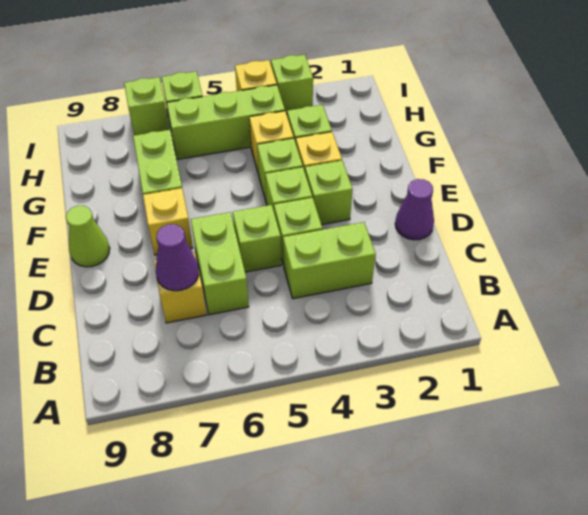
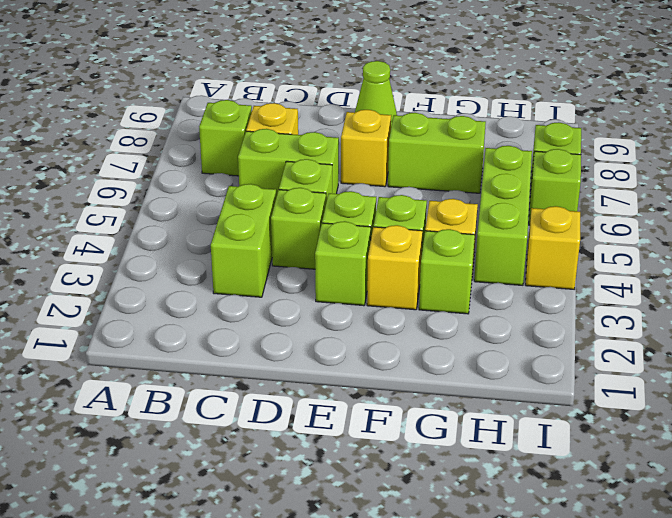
purple 1x1 cone [155,224,199,291] -> none
purple 1x1 cone [395,179,434,240] -> none
lime 1x1 brick [271,55,313,114] -> lime 1x1 brick moved to [199,100,252,176]

